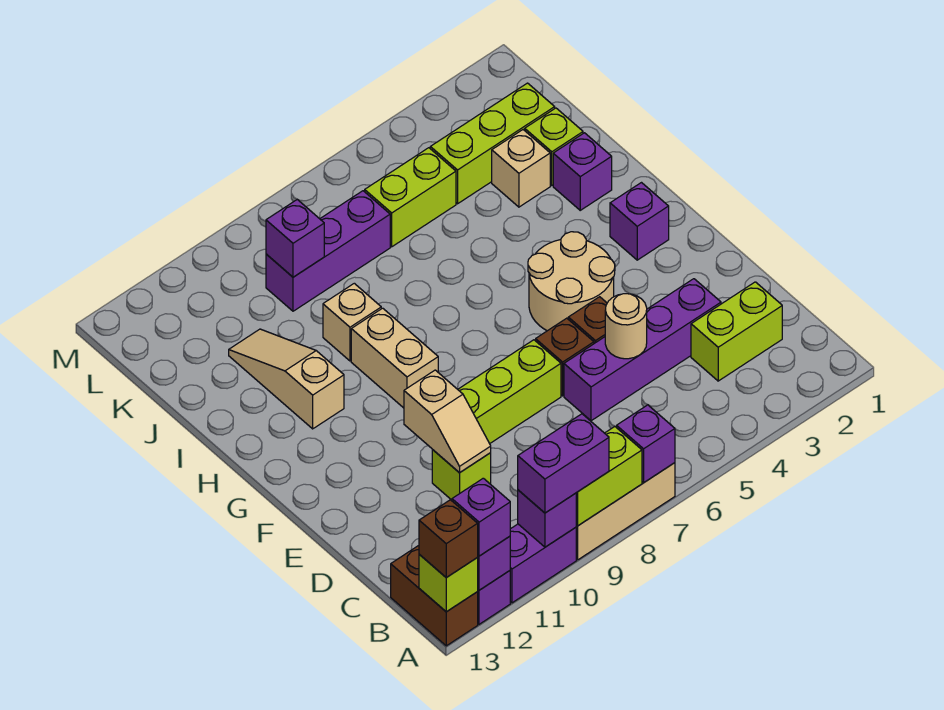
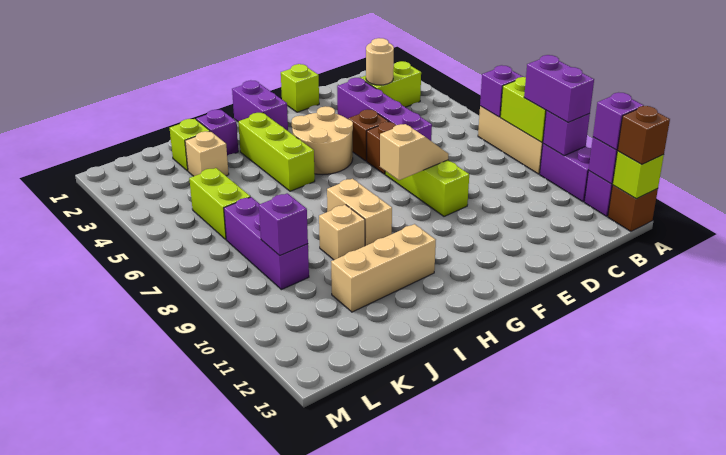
brown 1x2 brick [391,546,478,646] -> brown 1x1 brick [608,185,658,231]
lime 1x2 brick [691,282,782,381] -> lime 1x2 brick turned to [361,61,421,107]
tan 1x1 round brick [605,294,647,359] -> tan 1x1 round brick moved to [366,38,394,85]
lime 1x1 brick [432,450,491,500] -> lime 1x1 brick moved to [281,64,319,112]
tan 1x2 slope [404,370,491,473] -> tan 1x2 slope moved to [380,124,448,180]
purple 1x1 brick [610,183,669,260] -> purple 1x2 brick [232,80,288,131]
tan 1x2 brick [351,308,438,408] -> tan 1x2 brick turned to [327,179,392,246]
tan 1x3 slope [229,329,344,429] -> tan 1x3 brick [331,224,436,312]
lime 1x3 brick [430,83,555,204] -> lime 1x3 brick moved to [238,113,315,191]

